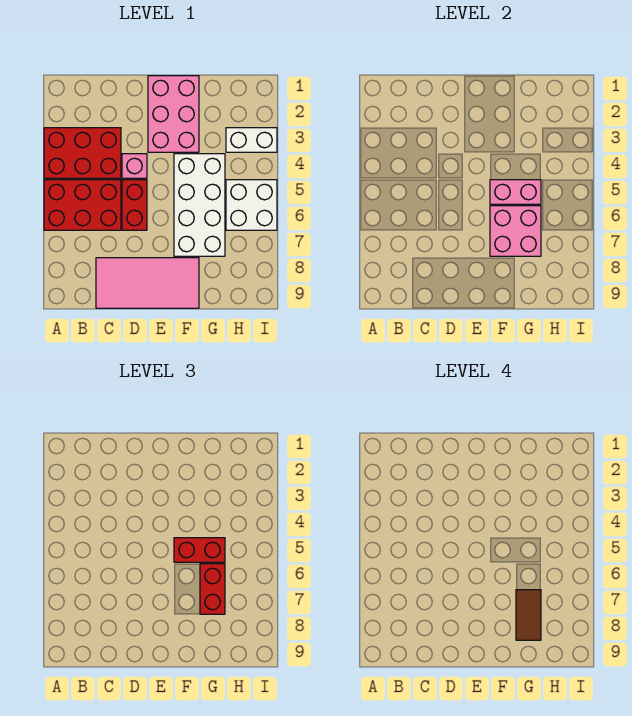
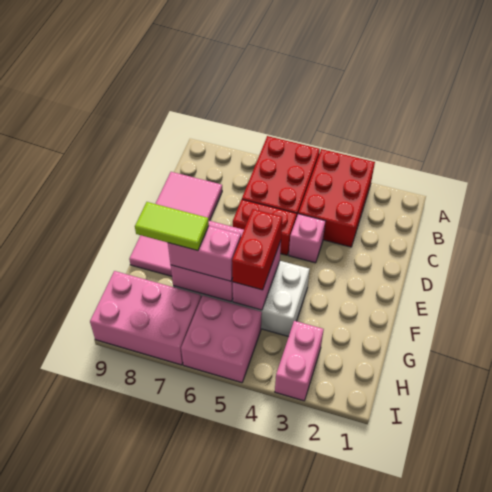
pink 2x3 brick [148,76,199,152] -> pink 2x3 brick moved to [90,271,201,365]
red 1x2 brick [200,564,225,614] -> pink 1x2 brick [168,226,241,281]
brown 1x2 tile [516,590,541,640] -> lime 1x2 tile [135,202,209,251]
white 1x2 brick [226,128,277,152] -> pink 1x2 brick [275,321,324,401]
white 2x2 brick [226,180,277,230] -> pink 2x2 brick [181,296,262,383]

